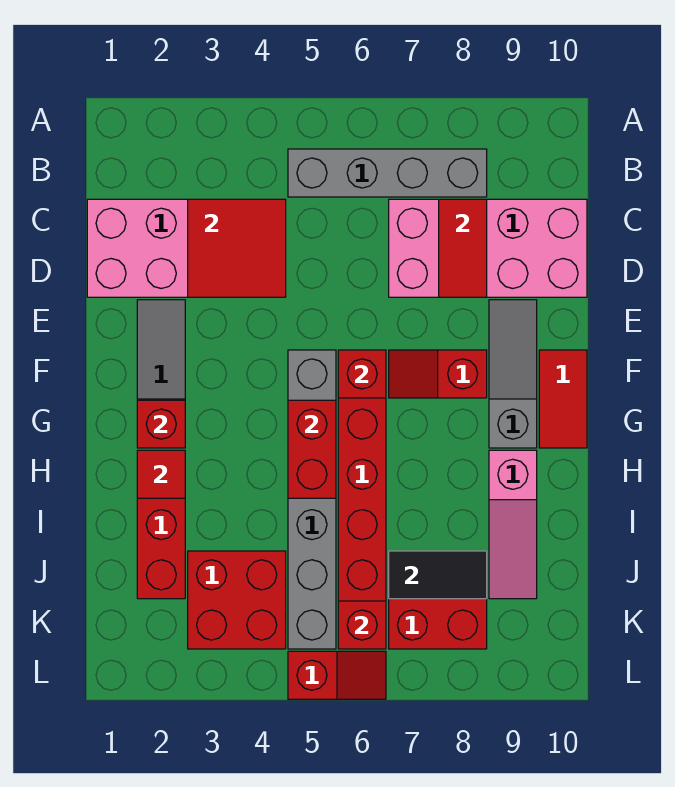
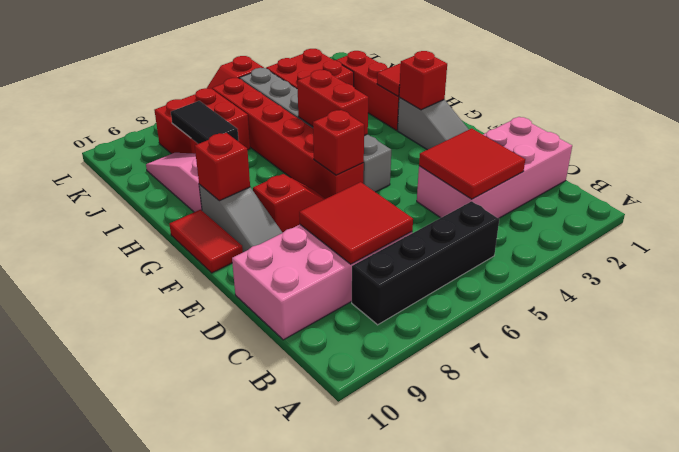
grey 1x4 brick [288,149,487,197] -> black 1x4 brick [352,201,499,325]
red 1x2 tile [439,199,487,297] -> red 2x2 tile [299,182,413,264]
black 1x2 tile [389,551,487,599] -> black 1x2 tile turned to [171,101,239,144]
red 1x1 brick [338,601,386,649] -> red 1x1 brick moved to [195,133,250,201]

